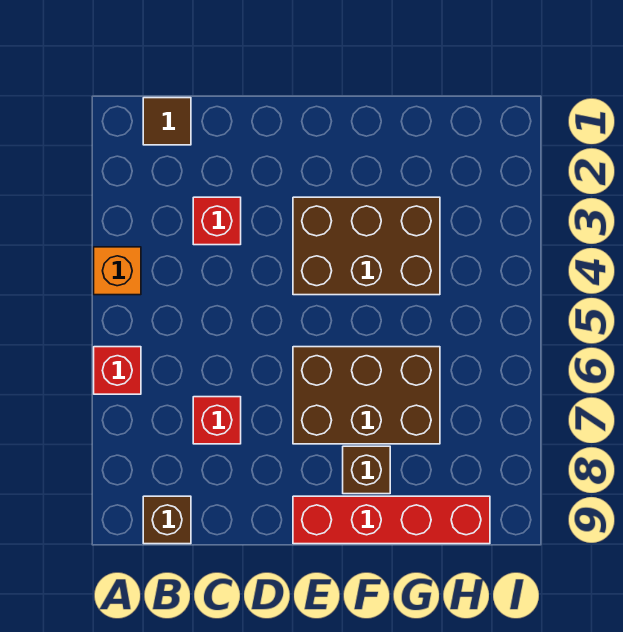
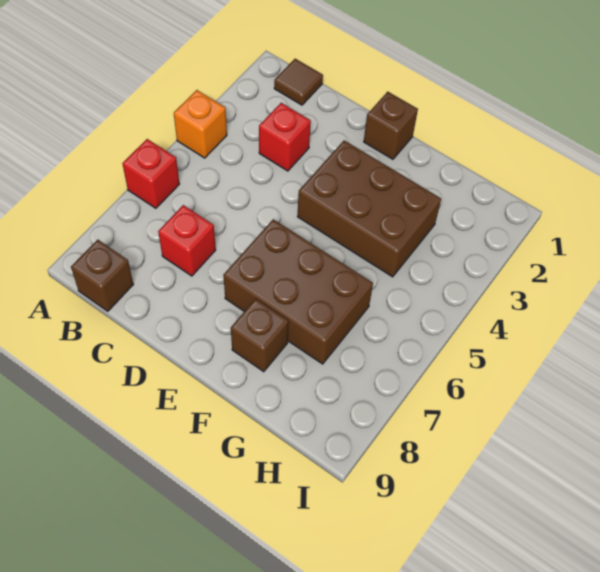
none -> brown 1x1 brick [364,92,418,159]
red 1x4 brick [293,496,490,544] -> none

